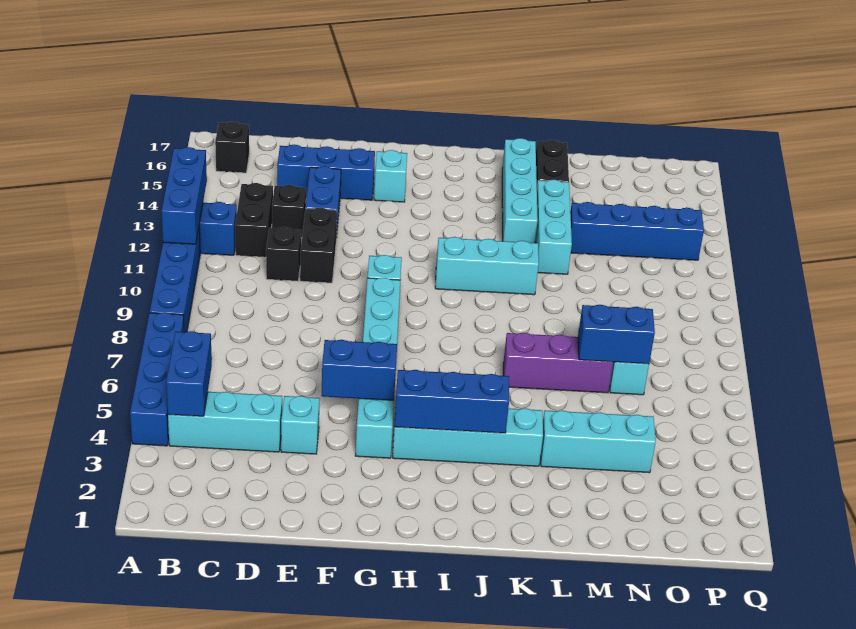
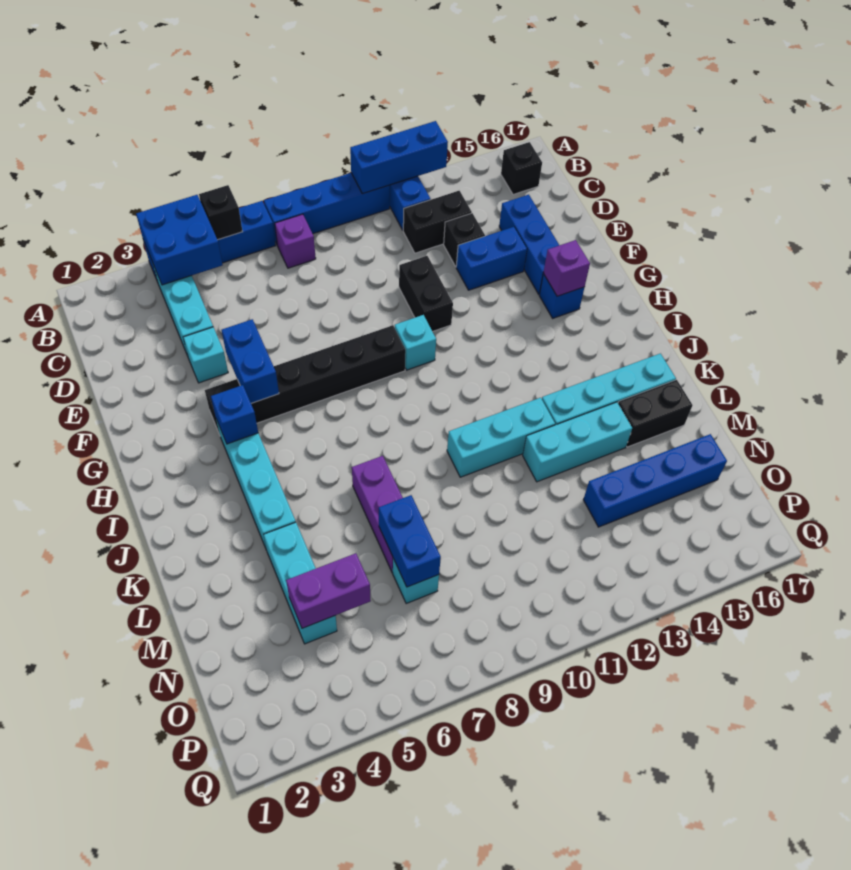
blue 1x2 brick [166,331,212,416] -> blue 2x2 brick [136,195,223,285]
none -> purple 1x1 brick [275,214,316,268]
black 1x1 brick [266,227,301,281] -> black 1x1 brick moved to [199,185,243,240]
black 1x2 brick [300,208,337,283] -> black 1x2 brick turned to [399,256,453,331]
cyan 1x6 brick [355,278,400,458] -> black 1x6 brick [205,325,406,435]
cyan 1x1 brick [374,150,407,202] -> blue 1x1 brick [539,274,584,318]
none -> purple 1x1 brick [543,240,590,296]
blue 1x3 brick [394,370,509,433] -> blue 1x1 brick [211,385,258,444]
cyan 1x3 brick [435,237,539,295] -> cyan 1x3 brick turned to [447,398,555,477]
blue 1x4 brick [570,202,704,260] -> blue 1x4 brick turned to [583,434,727,527]
none -> purple 1x2 brick [286,553,371,628]

